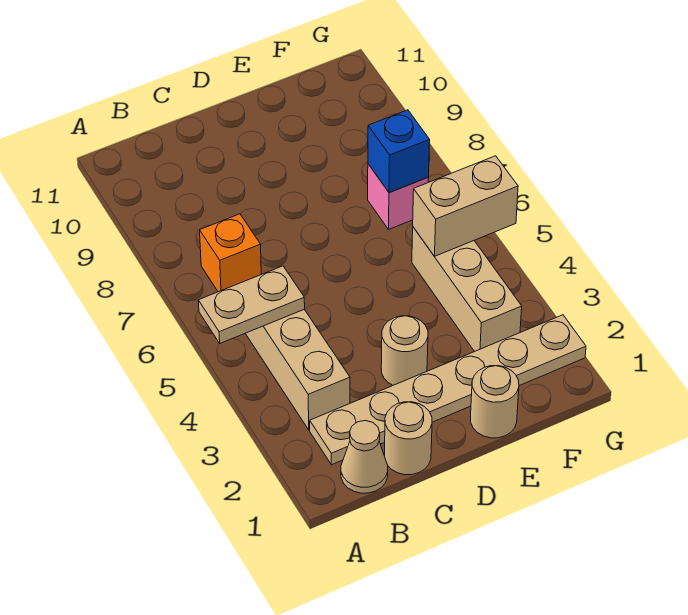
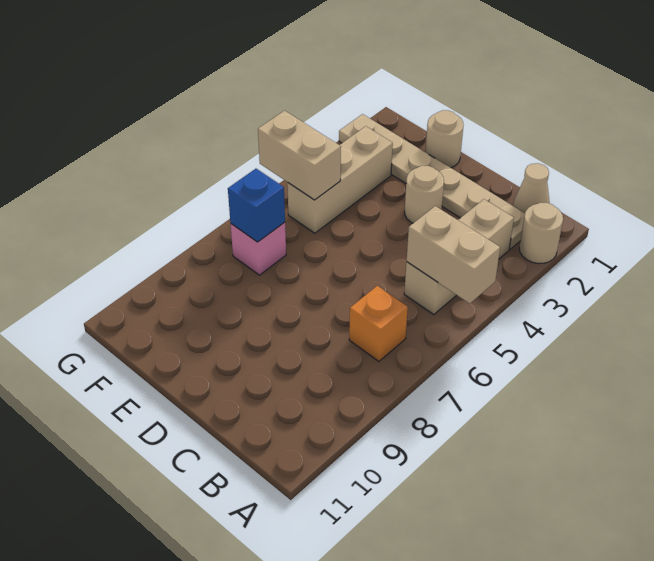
tan 1x2 plate [198,266,305,343] -> tan 1x2 brick [407,206,500,304]
tan 1x1 round brick [385,402,432,475] -> tan 1x1 round brick moved to [519,203,563,263]

